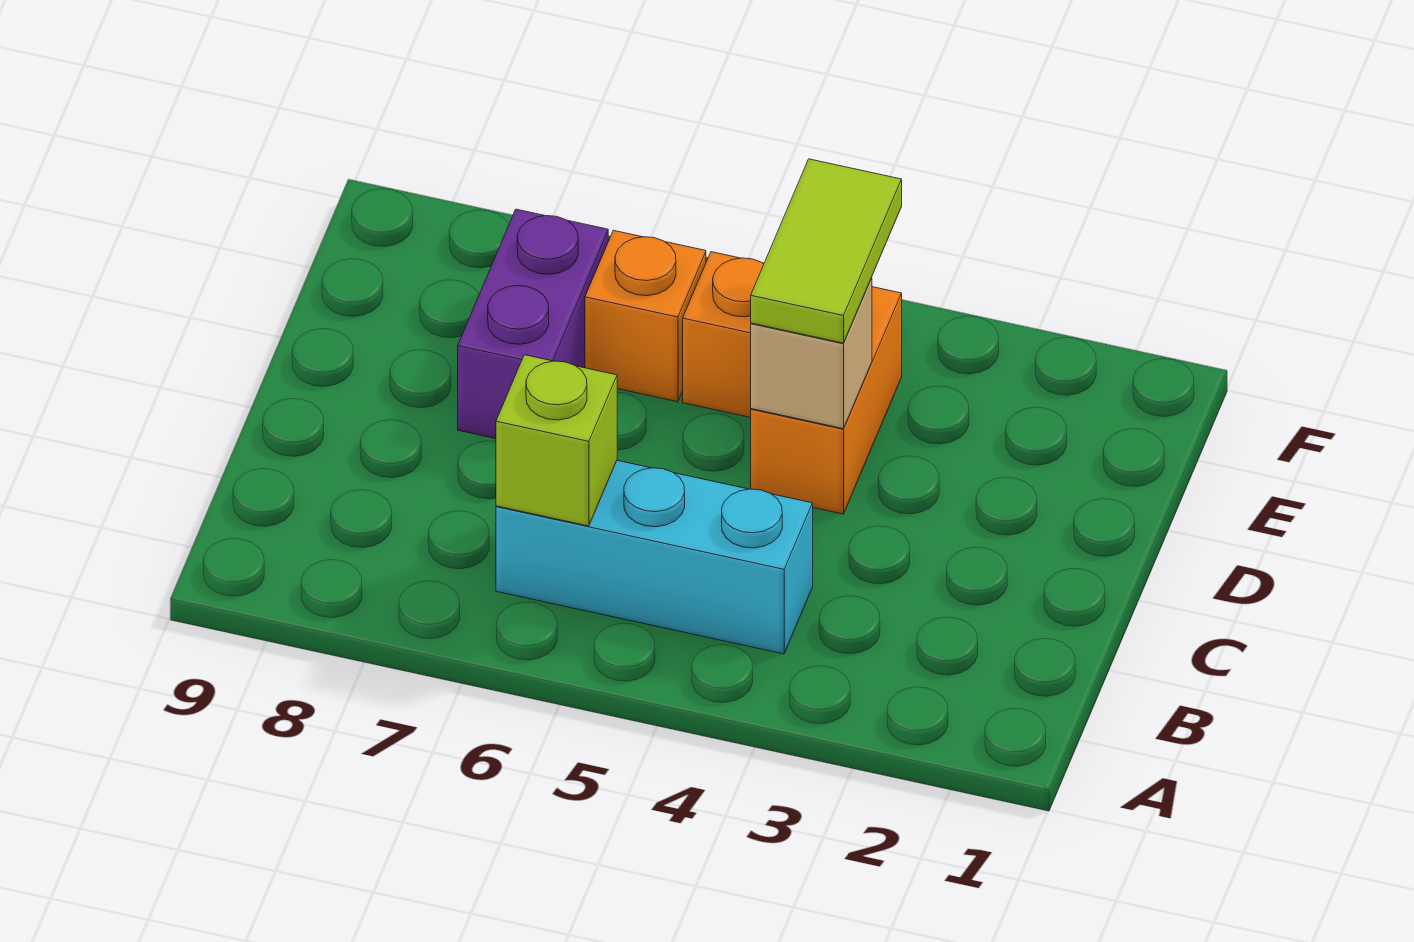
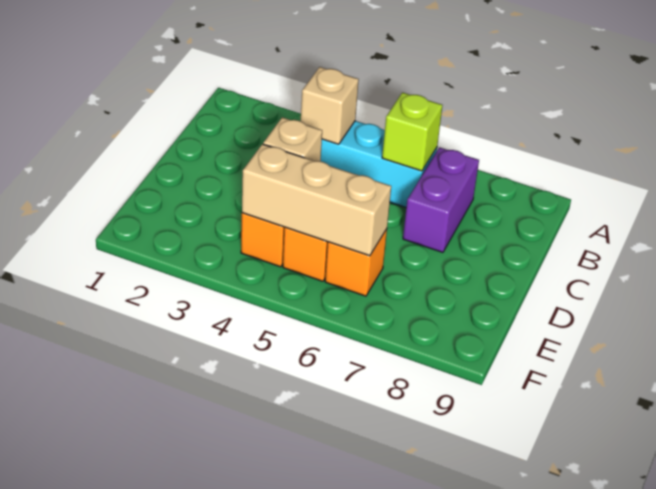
none -> tan 1x1 brick [301,67,359,144]
lime 1x2 tile [751,159,902,343] -> none
purple 1x2 brick [458,209,608,439] -> purple 1x2 brick moved to [403,147,479,252]
none -> tan 1x3 brick [242,144,391,256]

